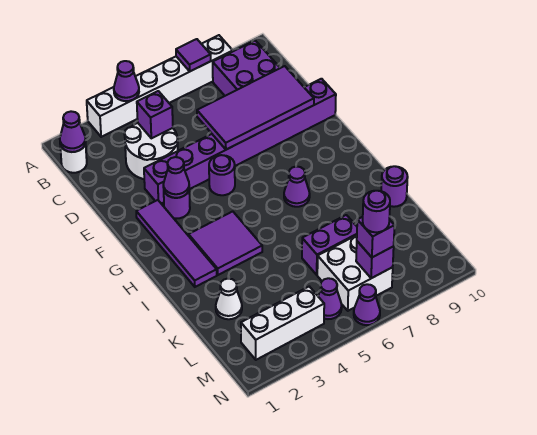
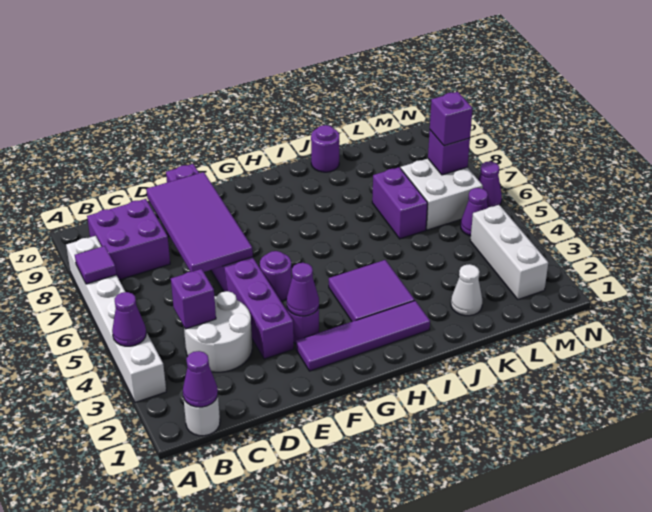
purple 1x1 cone [284,166,310,207] -> none
purple 1x1 round brick [363,191,390,232] -> none

